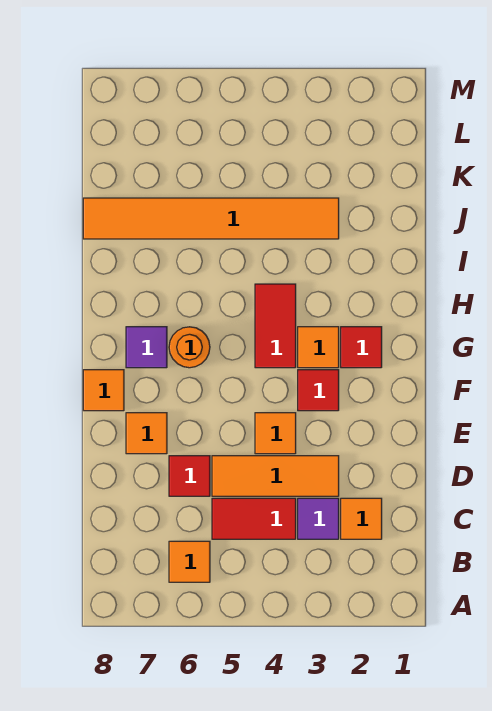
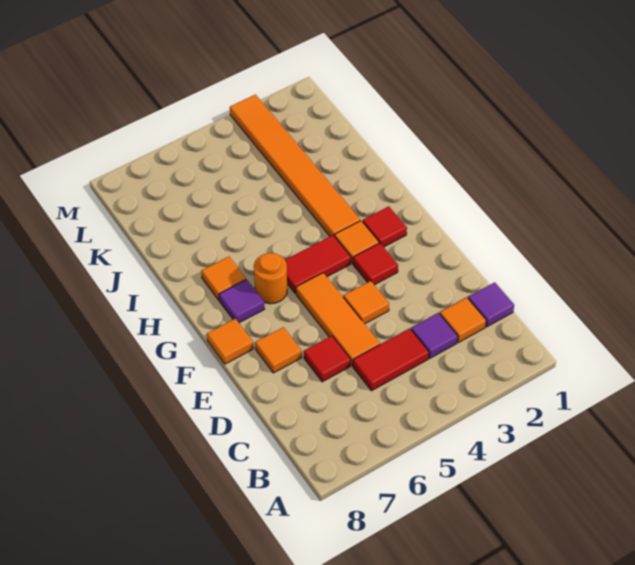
orange 1x1 tile [169,541,210,582] -> orange 1x1 tile moved to [201,257,246,300]
none -> purple 1x1 tile [468,282,514,327]
orange 1x3 tile [212,456,339,496] -> orange 1x3 tile turned to [296,273,380,365]
red 1x2 tile [255,284,296,368] -> red 1x2 tile turned to [285,235,351,293]
orange 1x6 tile [83,198,339,239] -> orange 1x6 tile turned to [230,95,360,236]

